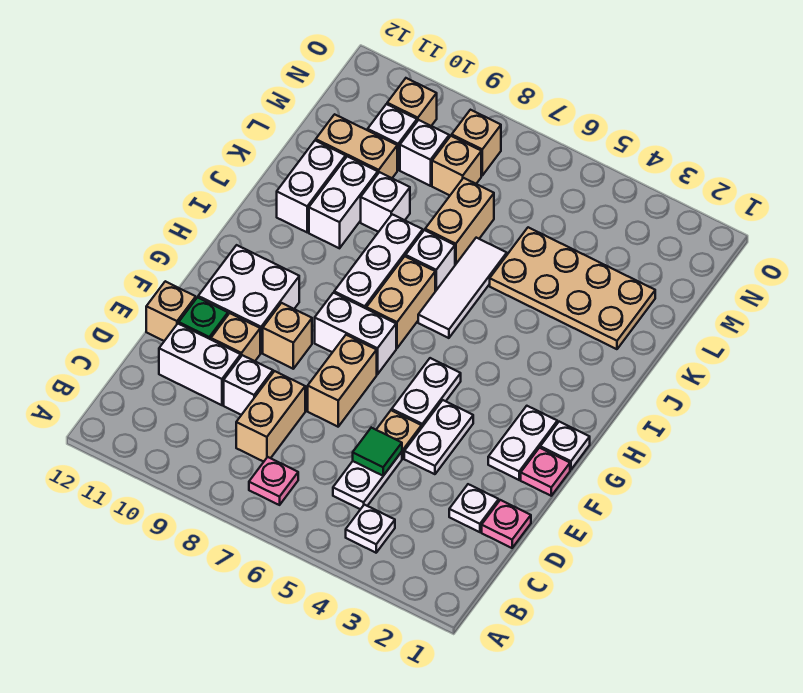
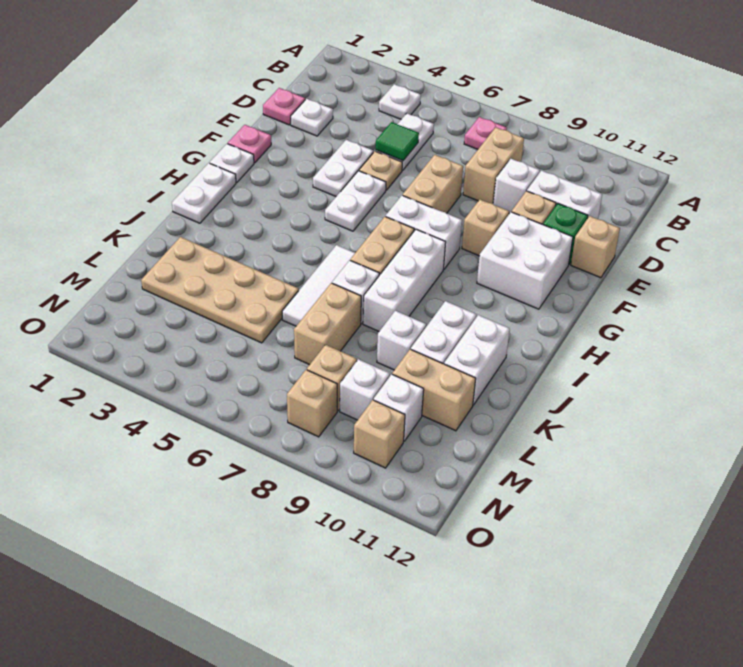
white 1x2 plate [488,406,557,480] -> white 1x2 plate moved to [172,163,236,223]

